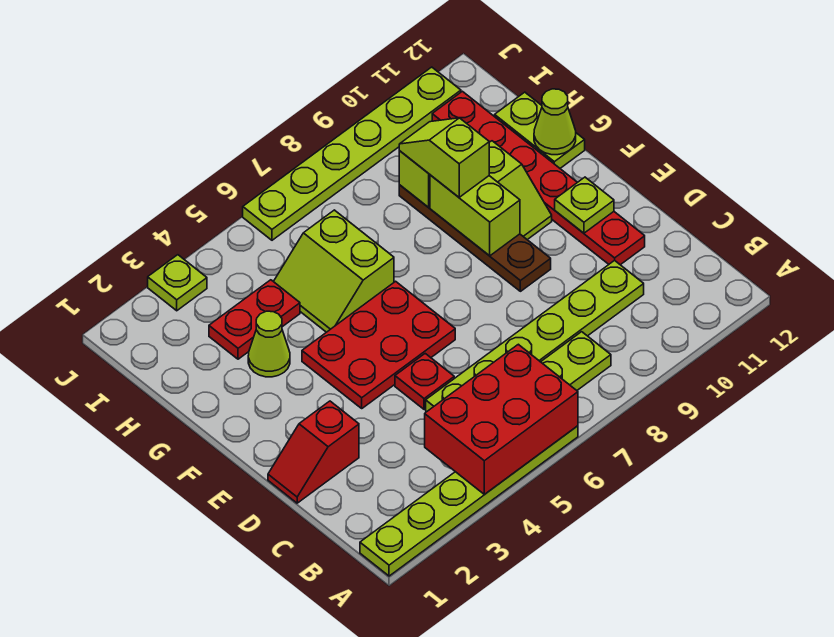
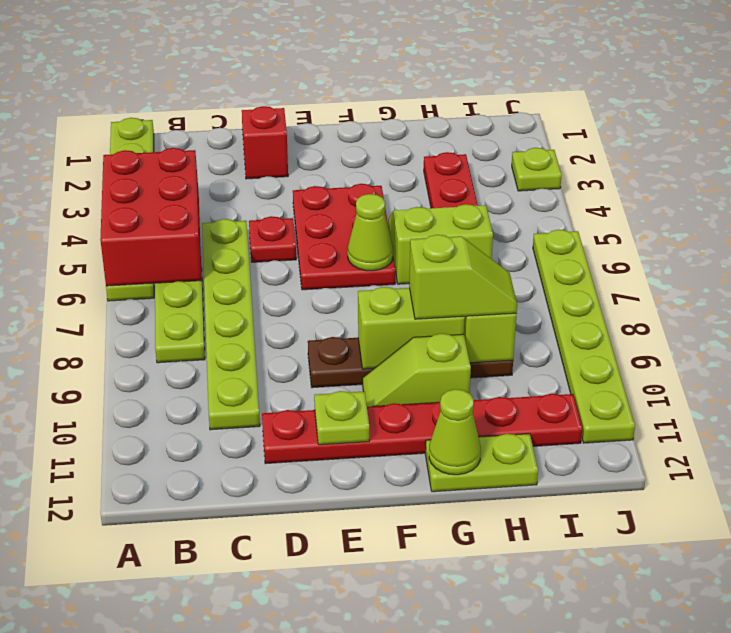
lime 1x1 cone [248,311,290,377] -> lime 1x1 cone moved to [348,194,393,271]

